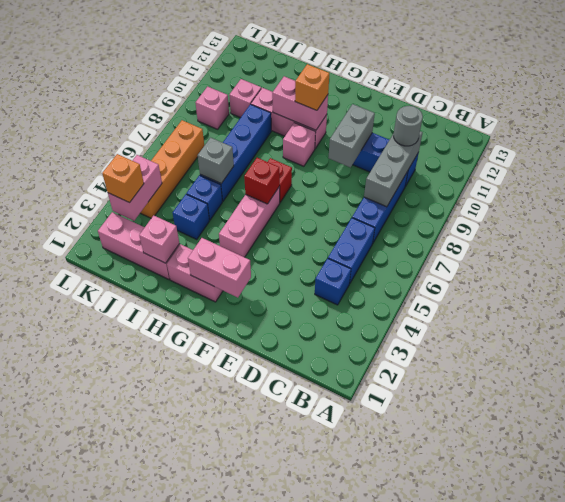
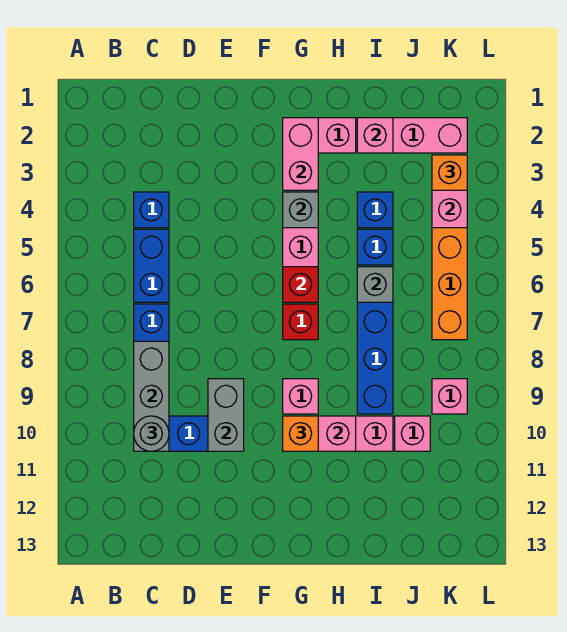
pink 1x2 brick [188,238,251,298] -> pink 1x2 brick turned to [283,118,318,190]
none -> grey 1x1 brick [283,192,318,228]

